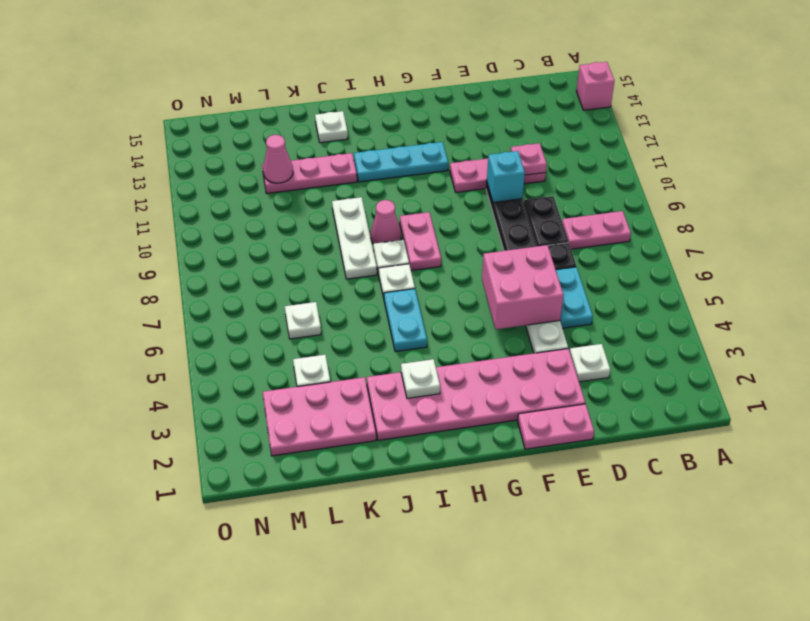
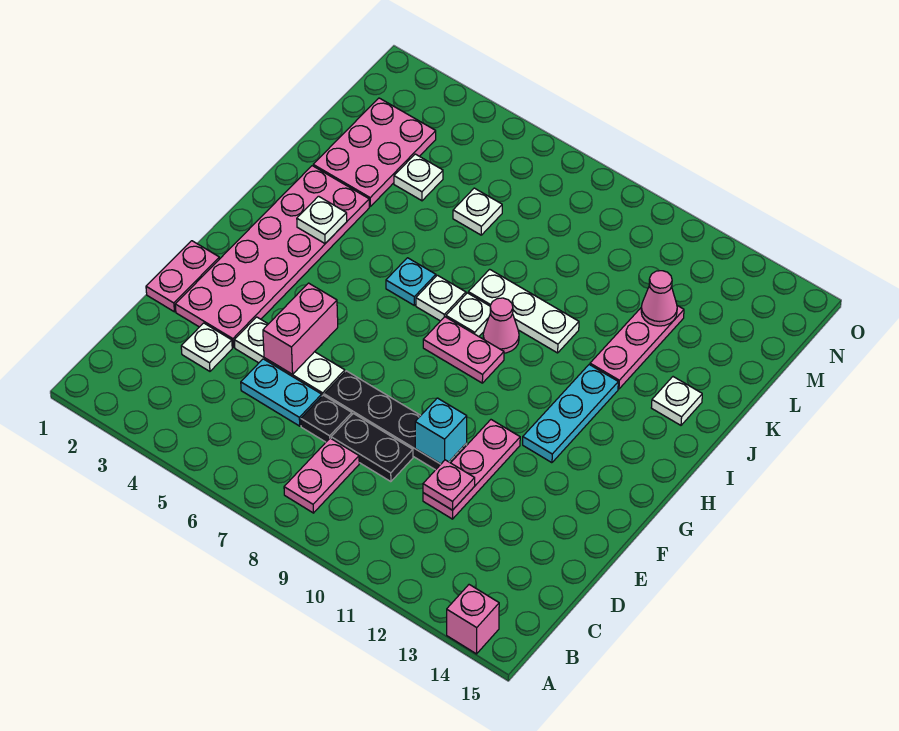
pink 2x2 brick [482,245,563,329] -> pink 1x2 brick [263,283,338,374]
cyan 1x2 plate [384,289,427,352] -> cyan 1x1 plate [386,258,436,305]

